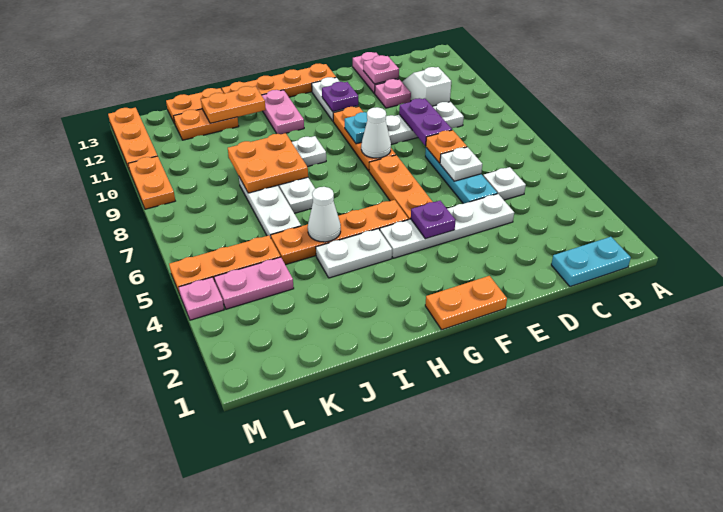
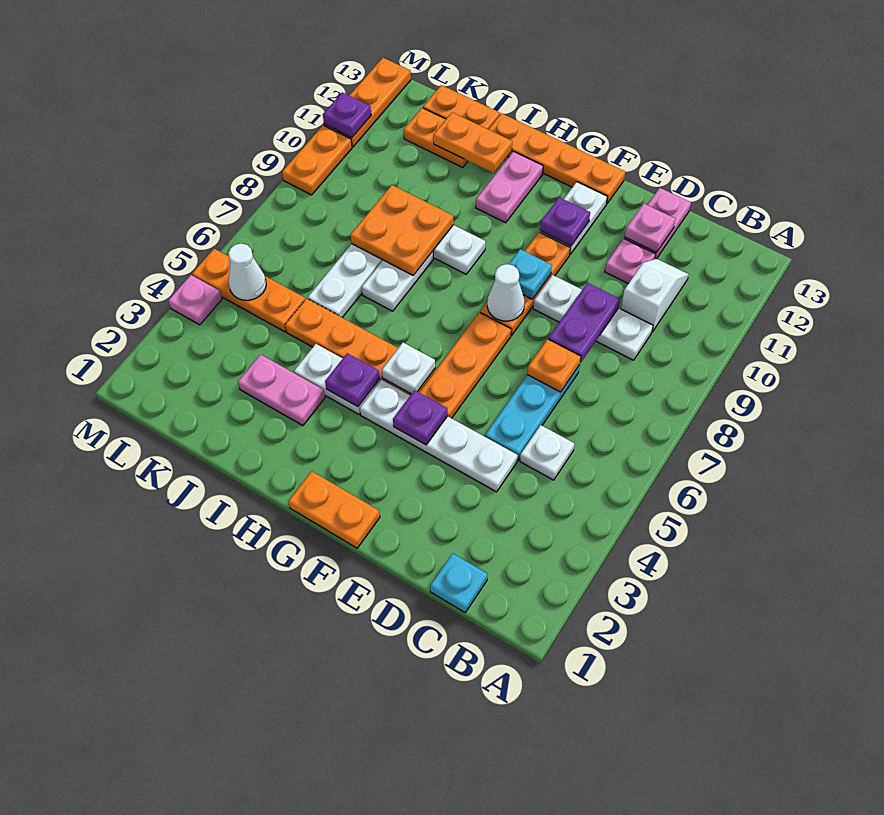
cyan 1x2 plate [551,237,631,287] -> cyan 1x1 plate [430,553,487,612]
white 1x1 plate [440,147,482,181] -> white 1x1 plate moved to [382,343,435,394]
none -> purple 1x1 plate [325,353,380,407]
white 1x1 cone [308,187,341,242] -> white 1x1 cone moved to [228,244,266,300]
pink 1x2 plate [214,257,294,309] -> pink 1x2 plate moved to [238,354,325,426]
none -> purple 1x1 plate [323,92,371,138]

